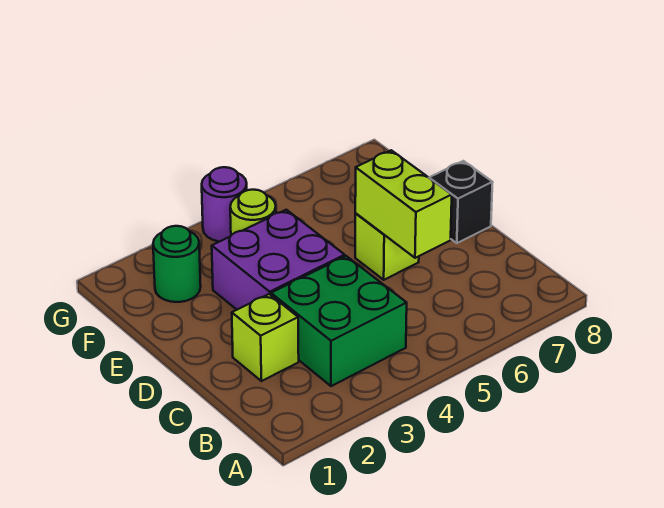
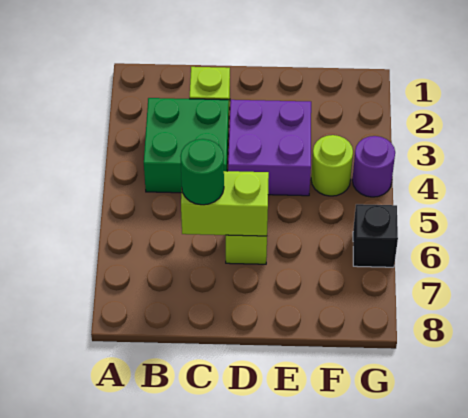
black 1x1 brick [429,161,493,243] -> black 1x1 brick moved to [353,204,398,267]
green 1x1 round brick [153,226,201,302] -> green 1x1 round brick moved to [181,139,224,205]

